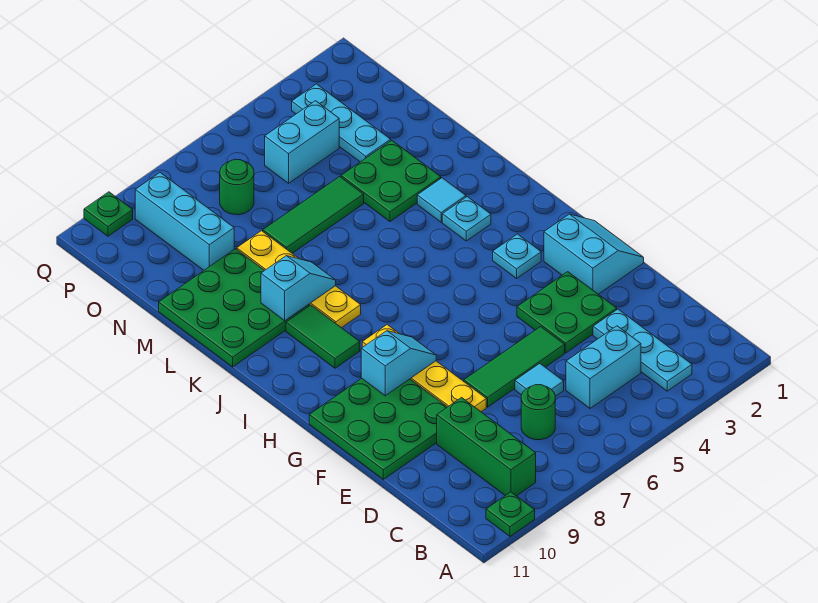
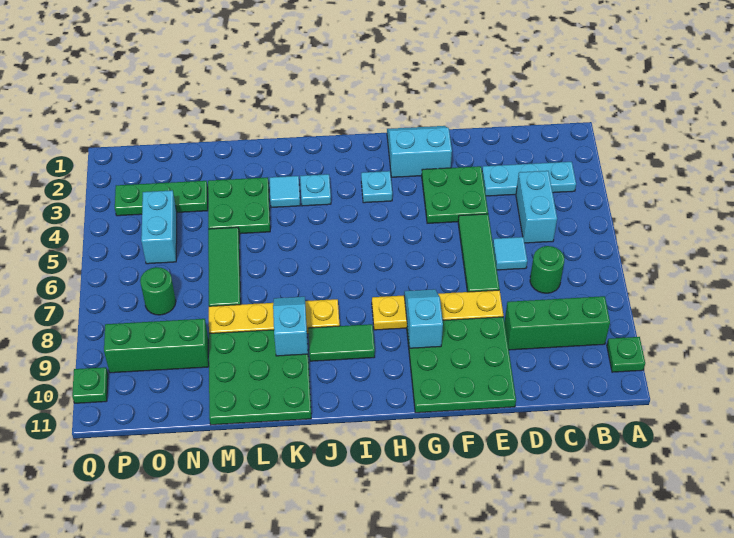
cyan 1x3 plate [292,84,391,162] -> green 1x3 plate [115,181,208,216]
cyan 1x3 brick [135,173,234,270] -> green 1x3 brick [104,319,209,373]

